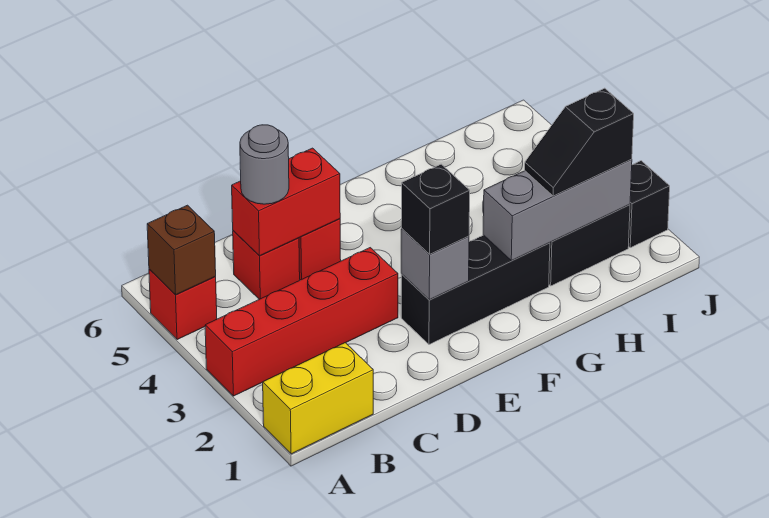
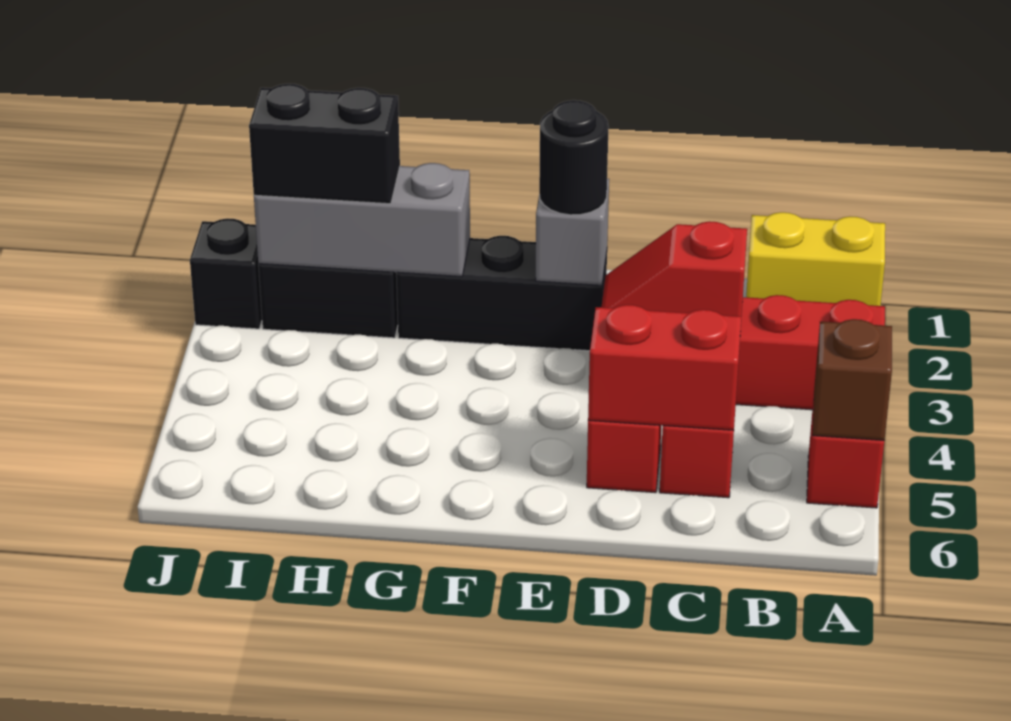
none -> red 1x2 slope [602,221,747,331]
grey 1x1 round brick [240,125,289,204] -> none
black 1x1 brick [401,164,470,254] -> black 1x1 round brick [539,100,609,215]
black 1x2 slope [525,88,634,196] -> black 1x2 brick [249,84,400,204]

